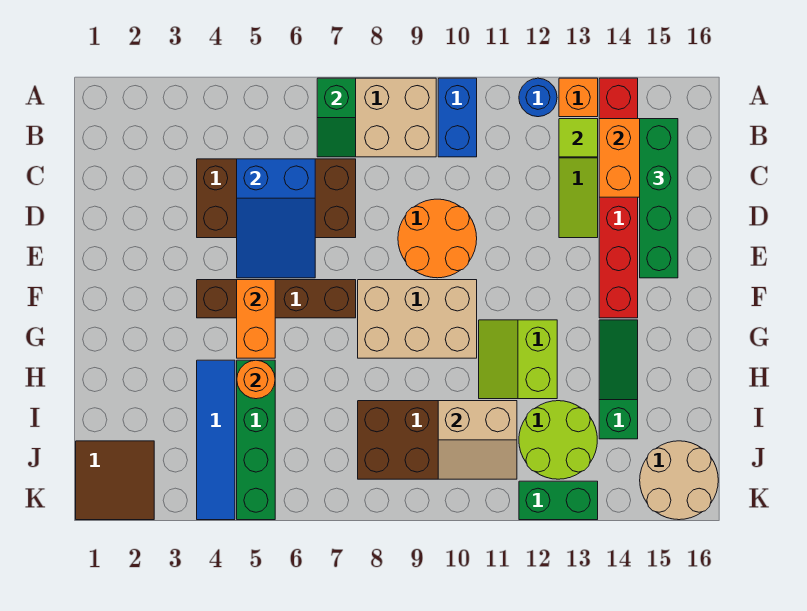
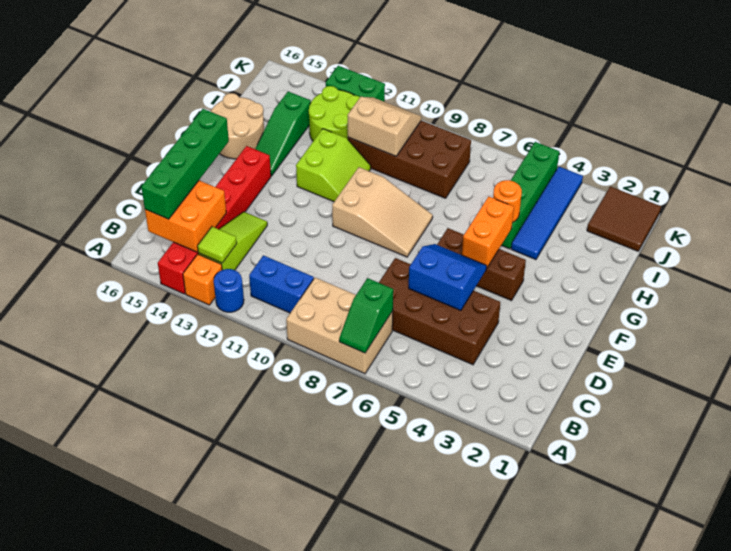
green 1x2 slope [317,78,356,157] -> green 1x2 slope turned to [339,278,393,353]
blue 1x2 brick [438,78,477,157] -> blue 1x2 brick turned to [249,255,314,313]
blue 2x3 slope [237,159,315,278] -> blue 2x2 slope [409,244,487,311]
orange 2x2 round brick [398,199,477,278] -> none
brown 1x4 brick [197,280,356,318] -> brown 1x3 brick [437,228,526,301]
tan 2x3 brick [358,280,477,358] -> tan 2x3 slope [332,167,433,257]
tan 2x2 round brick [640,441,718,520] -> tan 2x2 round brick moved to [211,93,264,159]

